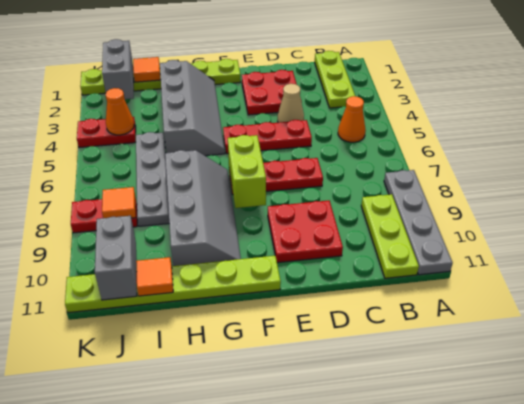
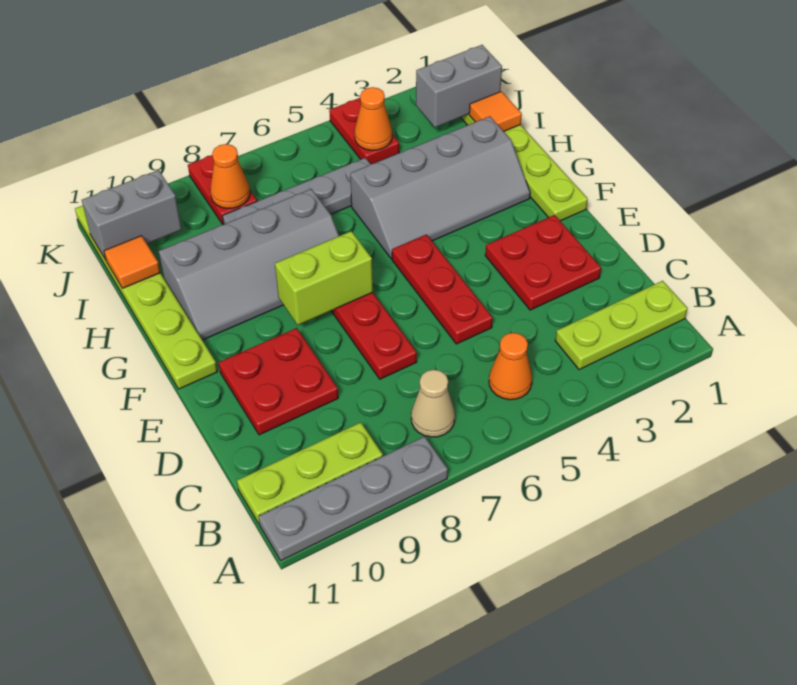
tan 1x1 cone [278,84,304,123] -> tan 1x1 cone moved to [411,370,455,437]
orange 1x1 tile [102,187,136,218] -> orange 1x1 cone [210,144,250,208]

